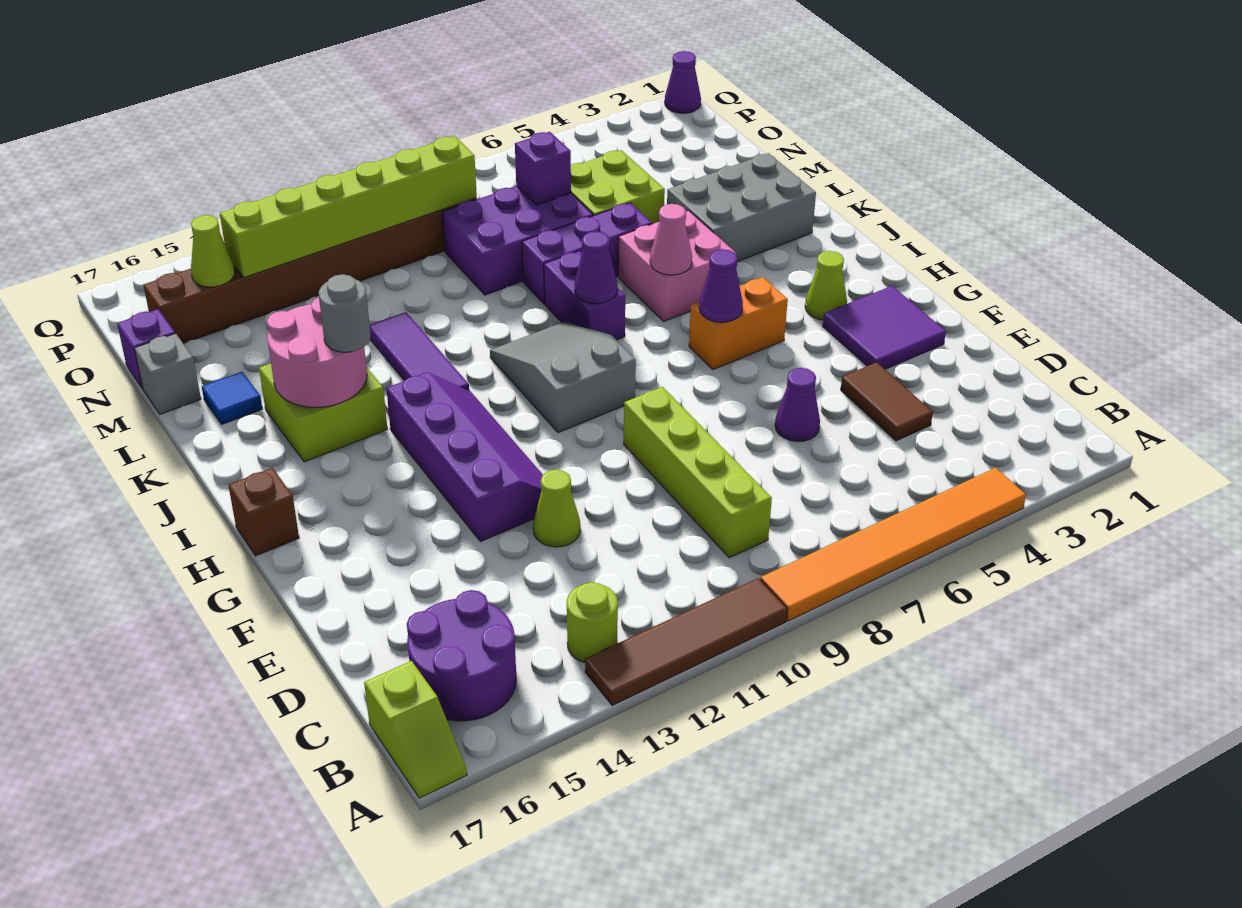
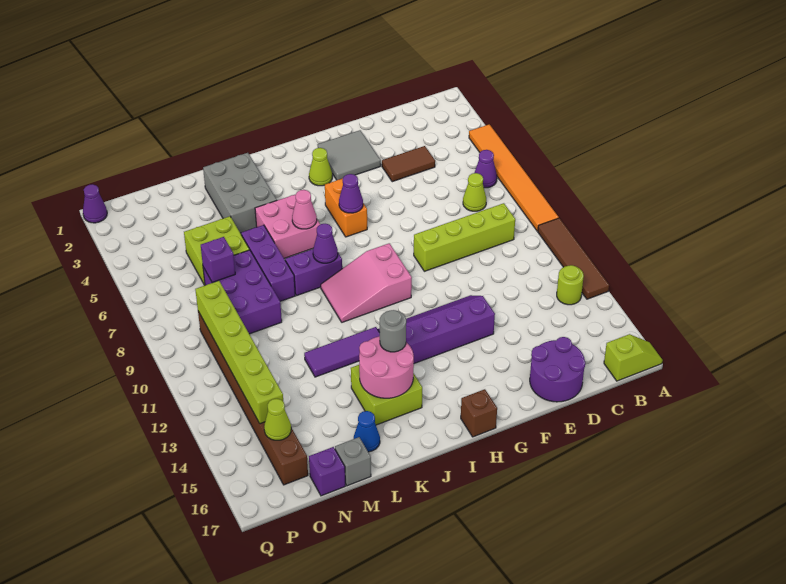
purple 2x2 round brick [407,590,516,721] -> purple 2x2 round brick moved to [530,337,585,402]
purple 1x1 cone [775,368,820,442] -> purple 1x1 cone moved to [474,150,497,188]
lime 1x1 cone [533,470,580,547] -> lime 1x1 cone moved to [463,173,486,211]
purple 2x2 tile [823,286,946,369] -> grey 2x2 tile [318,130,381,180]
grey 2x3 slope [490,321,636,433] -> pink 2x3 slope [321,243,412,322]
blue 1x1 tile [202,372,262,424] -> blue 1x1 cone [354,411,380,452]

